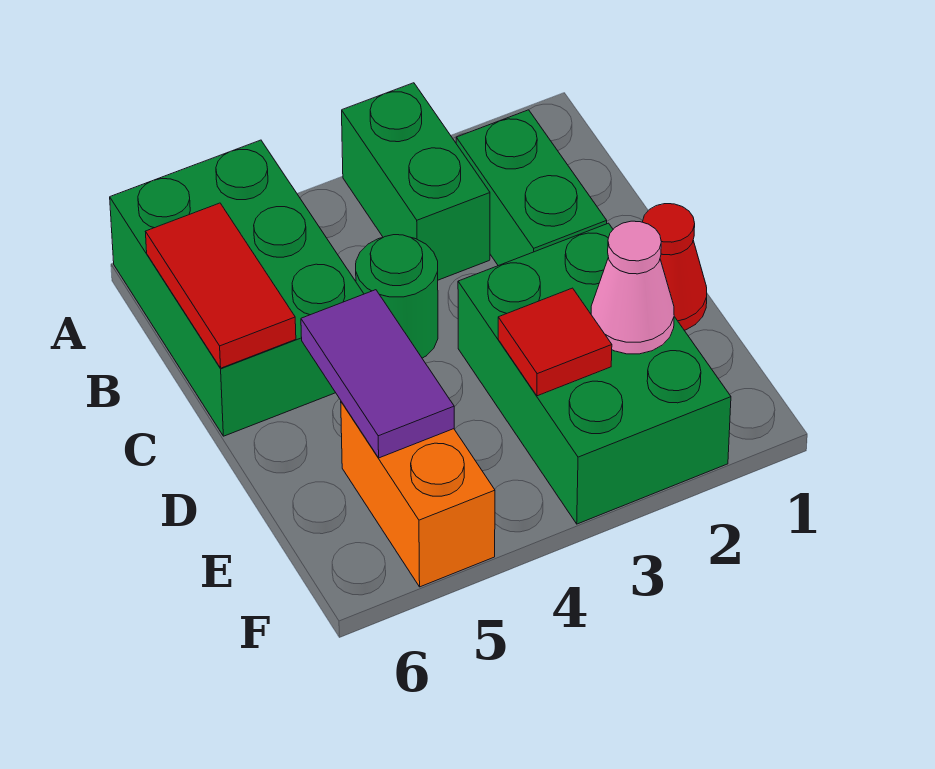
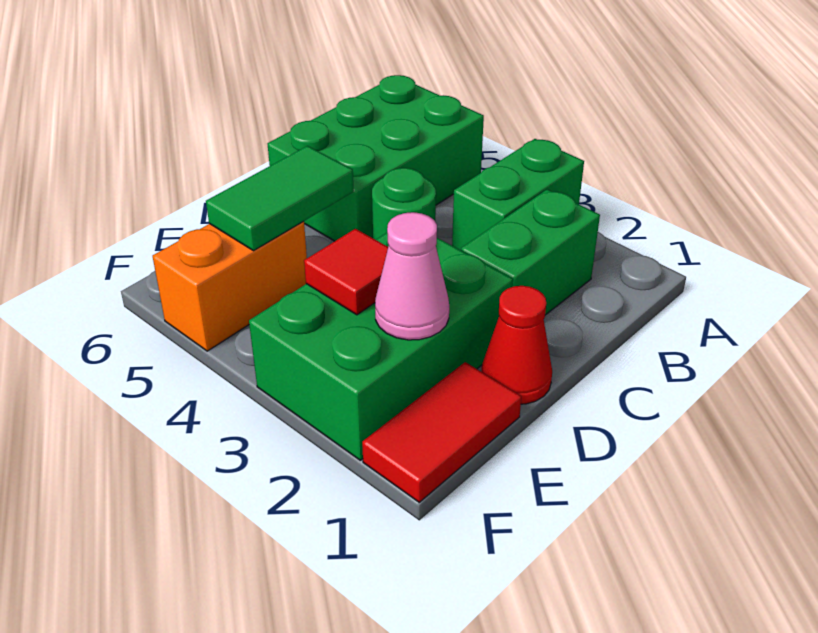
red 1x2 tile [145,203,296,368] -> red 1x2 tile moved to [362,362,521,502]
purple 1x2 tile [301,290,454,458] -> green 1x2 tile [206,146,354,251]

